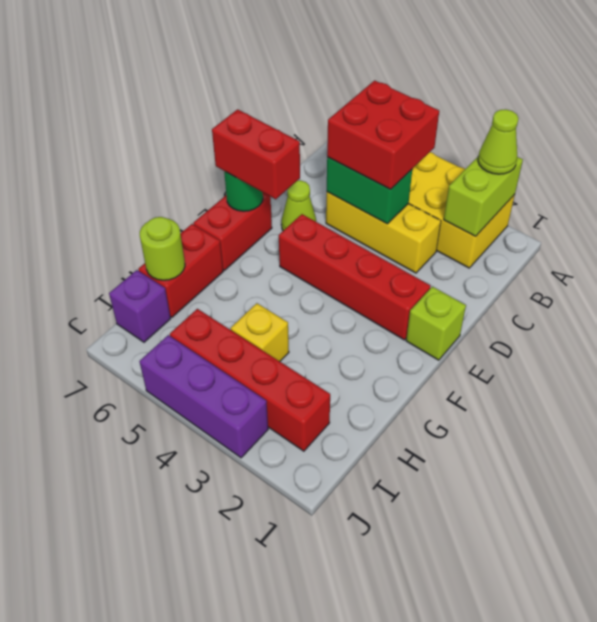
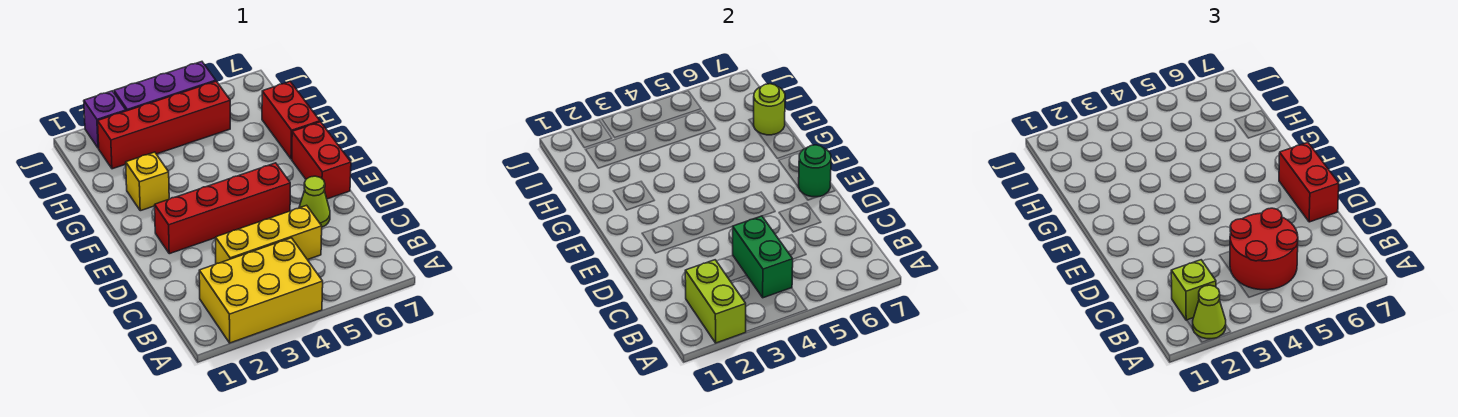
red 2x2 brick [327,80,439,189] -> red 2x2 round brick [1230,208,1298,290]
green 1x2 brick [327,157,412,224] -> green 1x2 brick turned to [733,216,793,298]
lime 1x1 brick [406,286,466,360] -> lime 1x1 brick moved to [1171,260,1216,320]
red 1x2 brick [212,109,300,199] -> red 1x2 brick turned to [1279,142,1339,222]
yellow 1x1 brick [231,303,289,361] -> yellow 1x1 brick moved to [126,152,169,211]
purple 1x1 brick [109,270,171,342] -> purple 1x1 brick moved to [84,91,126,148]

